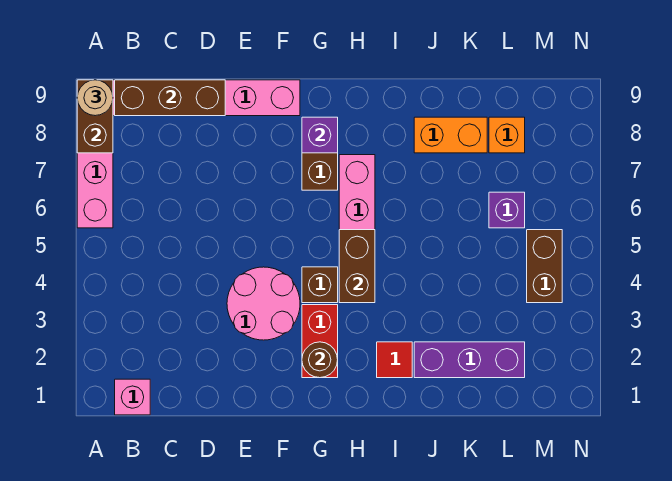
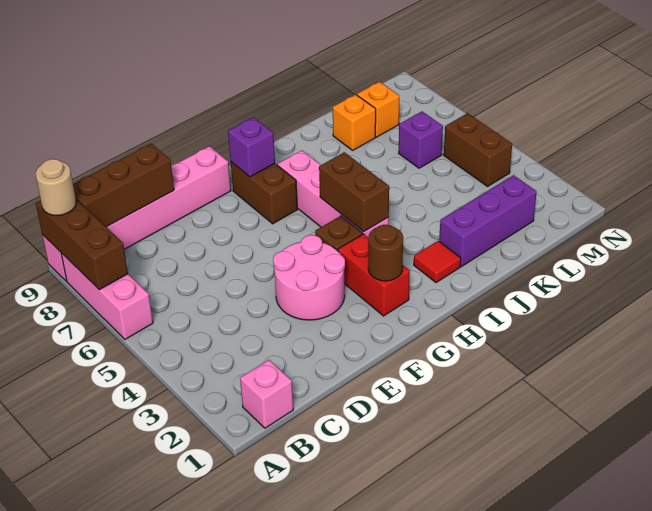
brown 1x2 brick [77,80,113,153] -> brown 1x3 brick [36,200,128,290]
orange 1x2 brick [414,117,487,153] -> orange 1x1 brick [333,94,376,150]

